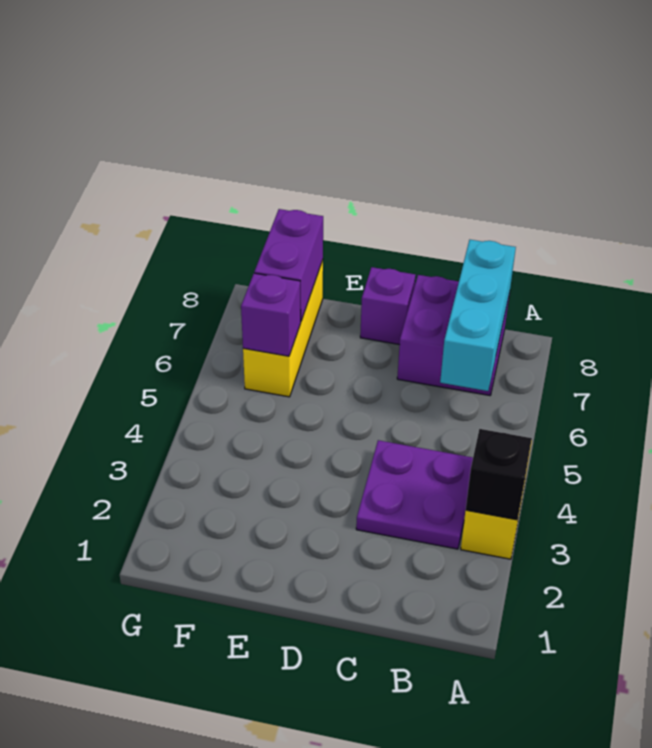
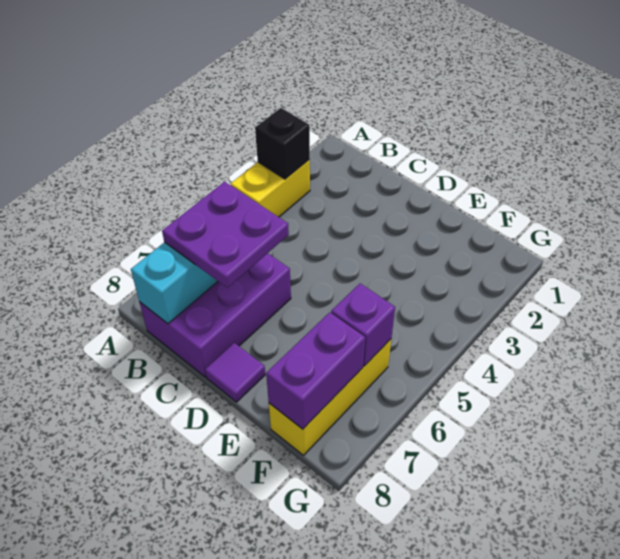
purple 2x2 plate [356,440,473,549] -> purple 2x2 plate moved to [162,181,289,288]
purple 2x2 brick [397,275,509,395] -> purple 2x3 brick [140,253,291,377]
purple 1x1 brick [360,267,416,345] -> purple 1x1 tile [205,343,265,402]

